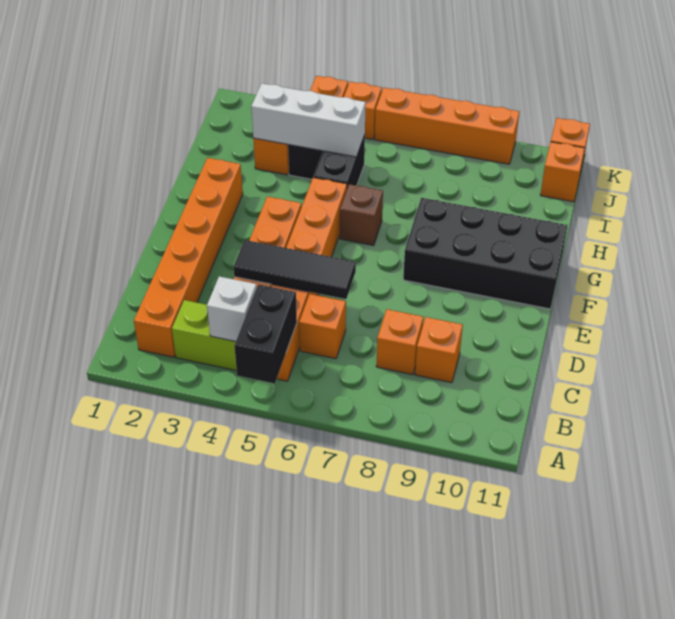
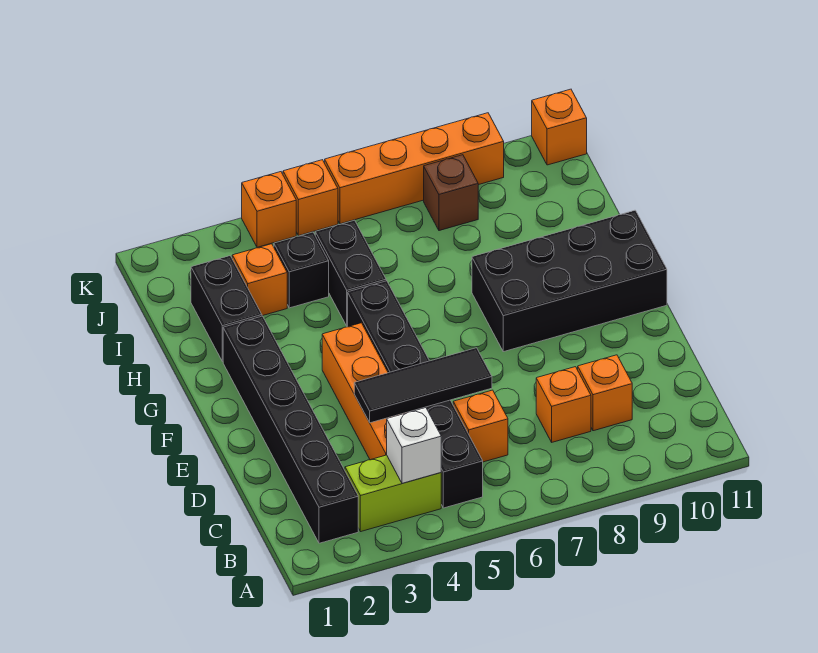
black 1x2 brick [234,284,297,384] -> black 1x2 brick moved to [191,256,262,362]
orange 1x6 brick [134,158,243,357] -> black 1x6 brick [223,316,358,543]
orange 1x6 brick [271,178,347,381] -> black 1x6 brick [348,281,483,508]
brown 1x1 brick [340,184,383,246] -> brown 1x1 brick moved to [424,155,478,231]
white 1x3 brick [251,84,366,157] -> none
orange 1x1 brick [540,142,585,202] -> none

